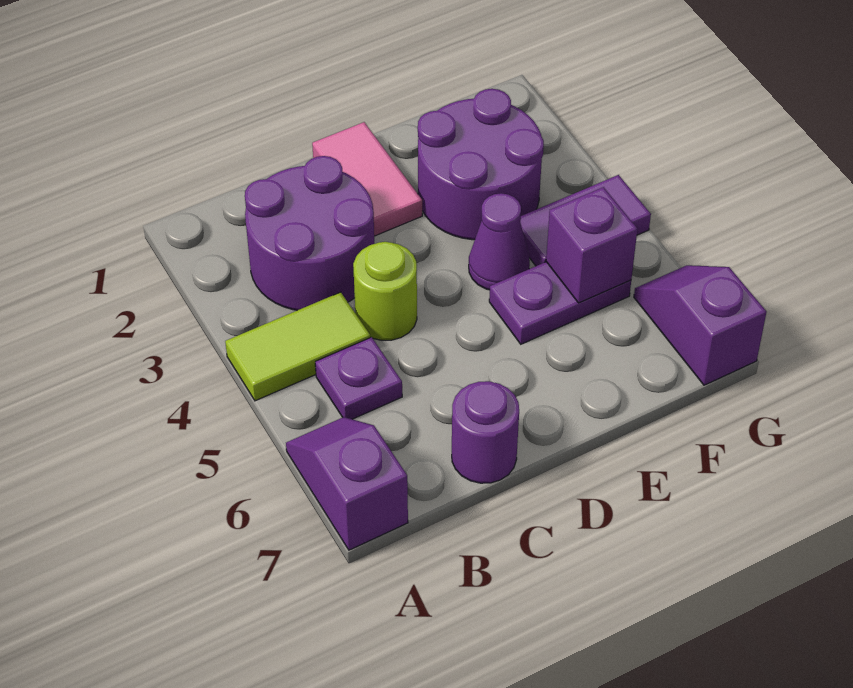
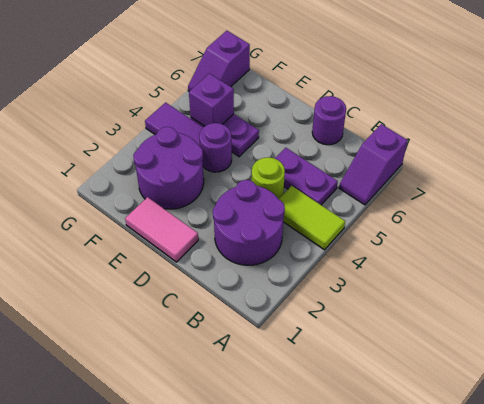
purple 1x1 plate [315,337,402,419] -> purple 1x2 plate [275,148,338,205]
pink 1x2 tile [312,122,422,236] -> pink 1x2 tile turned to [125,197,198,262]
purple 1x1 cone [469,193,530,290] -> purple 1x1 round brick [199,123,232,172]

